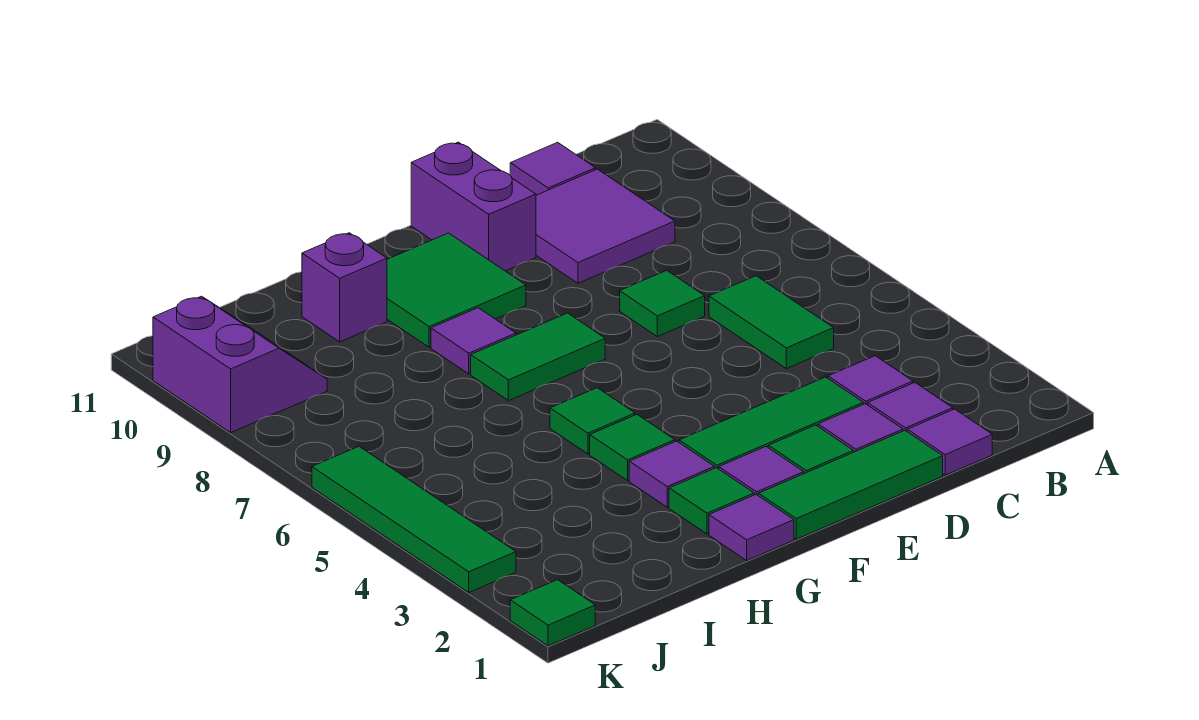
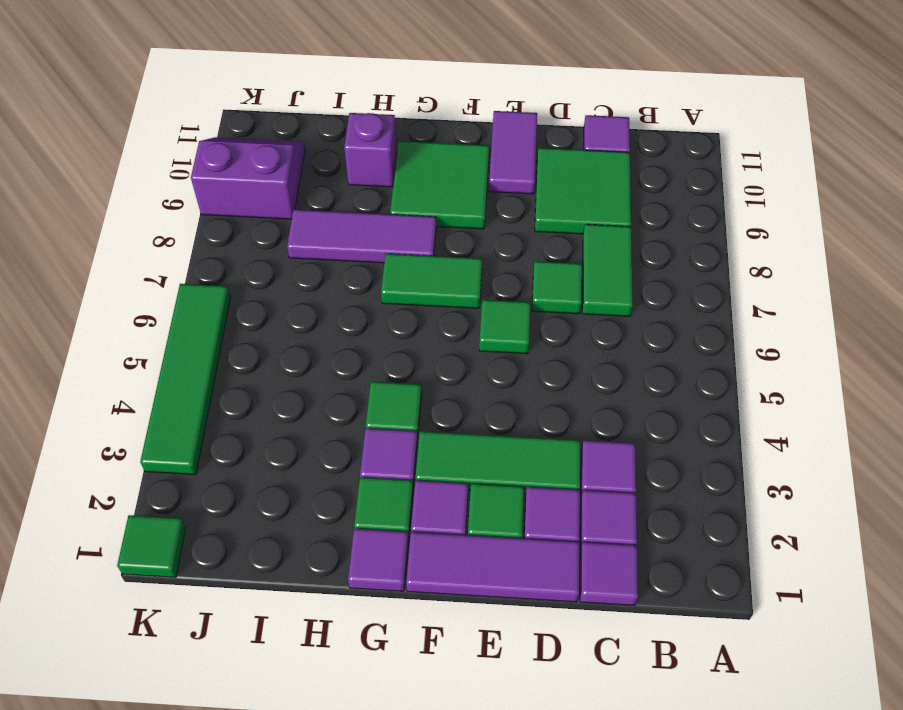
green 1x2 tile [709,276,834,369] -> green 1x2 tile moved to [582,224,633,316]
purple 2x2 tile [536,169,675,283] -> green 2x2 tile [535,148,631,234]
green 1x3 tile [758,431,943,539] -> purple 1x3 tile [406,532,580,602]
purple 1x2 brick [411,142,536,271] -> purple 1x2 tile [489,111,537,194]
green 1x1 tile [550,388,635,454] -> green 1x1 tile moved to [479,300,531,354]
purple 1x1 tile [431,308,516,374] -> purple 1x3 tile [287,210,436,263]
purple 2x2 slope [153,296,327,432] -> purple 2x2 slope turned to [191,137,305,219]

